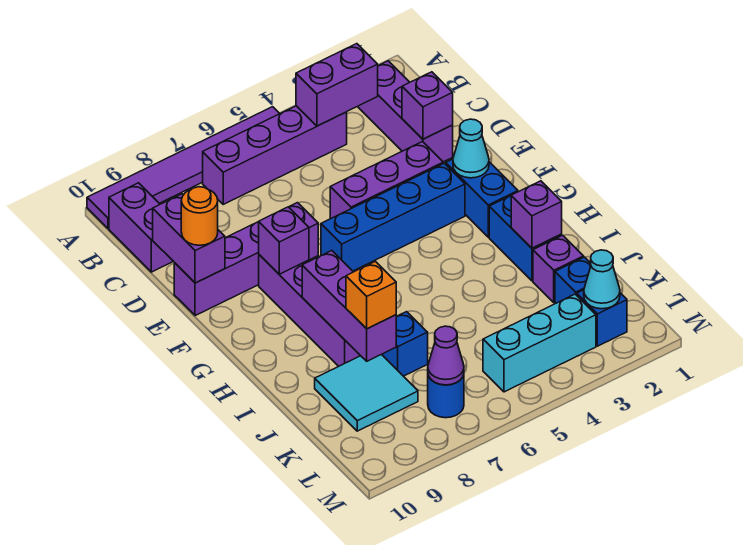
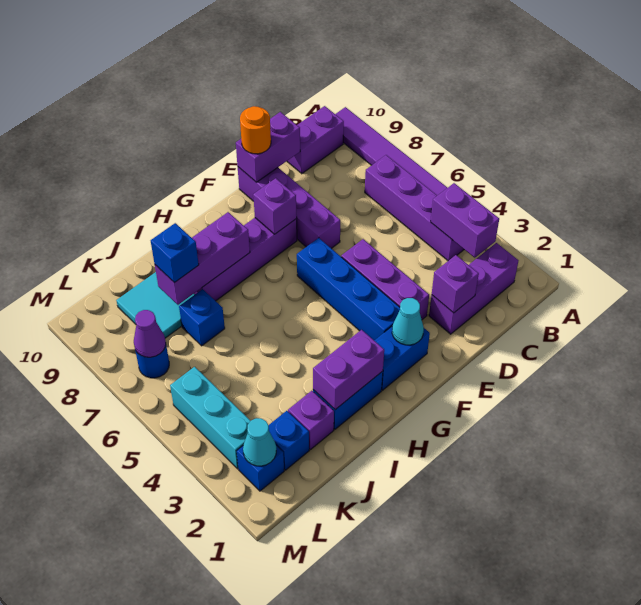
purple 1x1 brick [511,181,562,248] -> purple 1x2 brick [313,330,384,410]
orange 1x1 brick [346,262,396,329] -> blue 1x1 brick [151,223,199,283]

